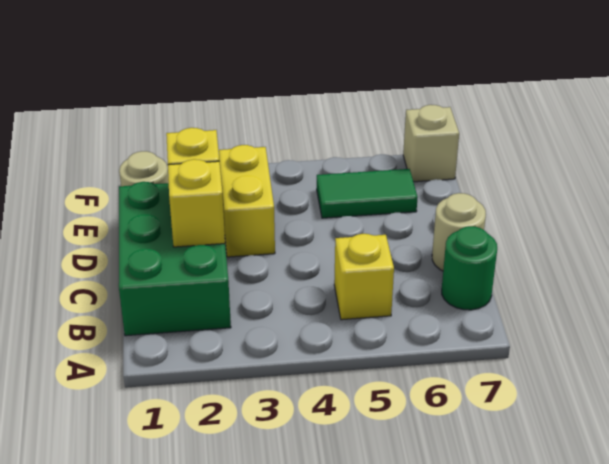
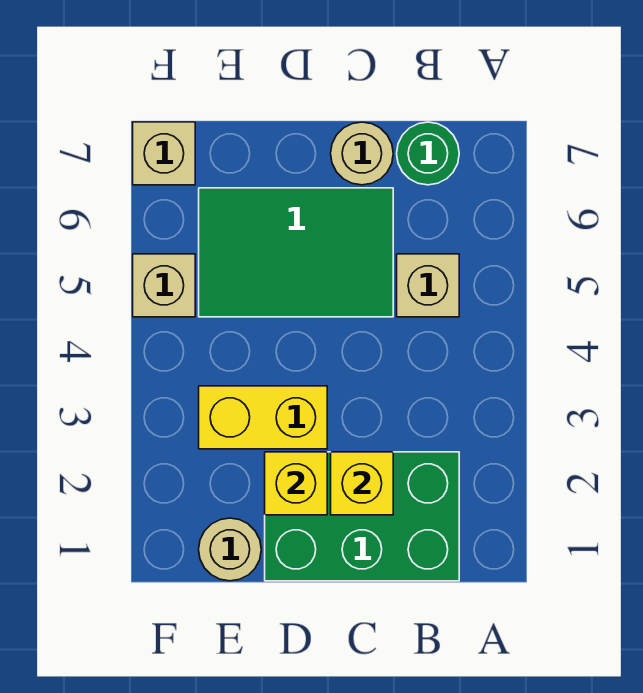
yellow 1x1 brick [334,234,394,320] -> tan 1x1 brick [397,254,459,317]
green 1x2 tile [317,169,418,218] -> green 2x3 tile [199,188,393,317]
none -> tan 1x1 brick [133,254,195,317]

